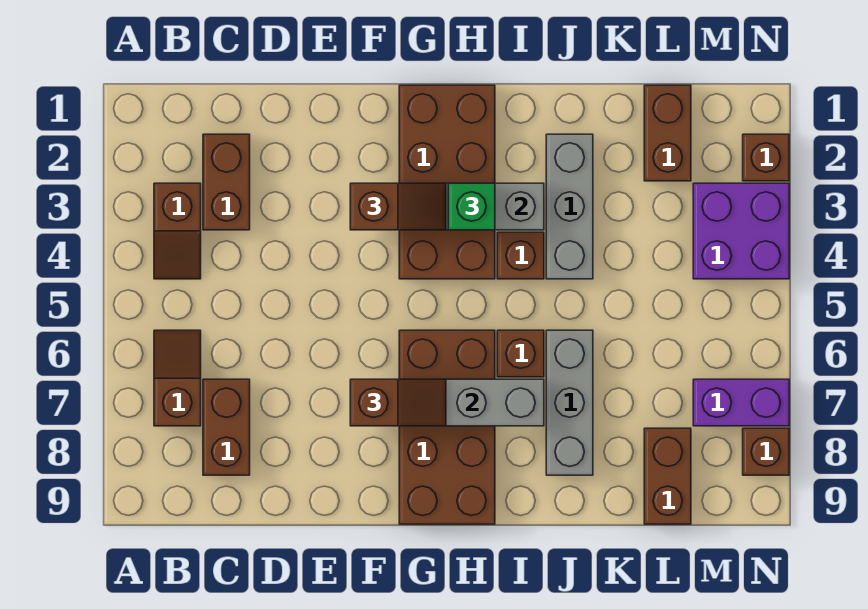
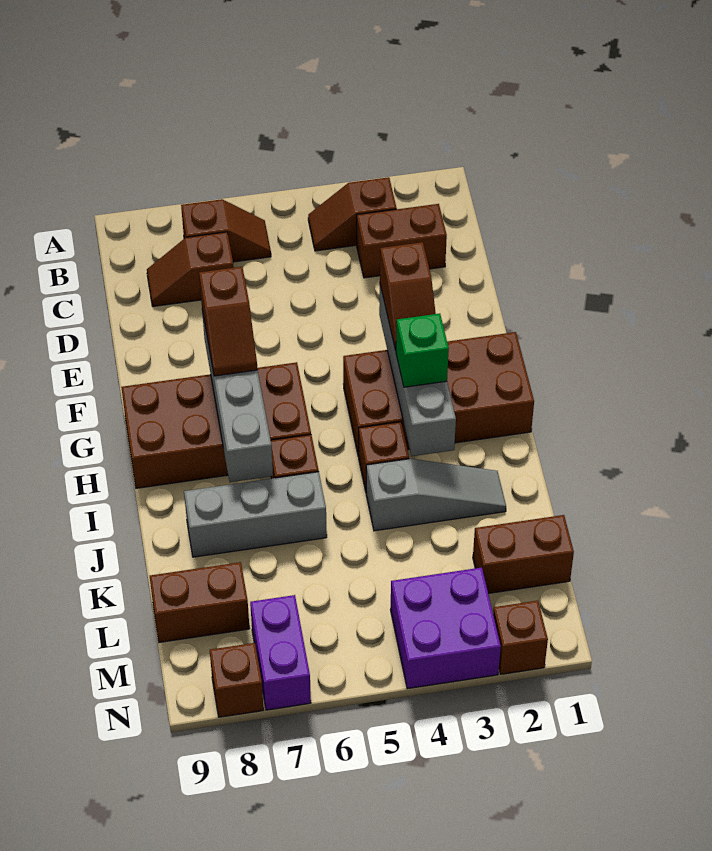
brown 1x2 brick [203,379,250,475] -> brown 1x2 slope [147,232,234,307]
grey 1x3 brick [546,134,593,279] -> grey 1x3 slope [366,459,506,531]

